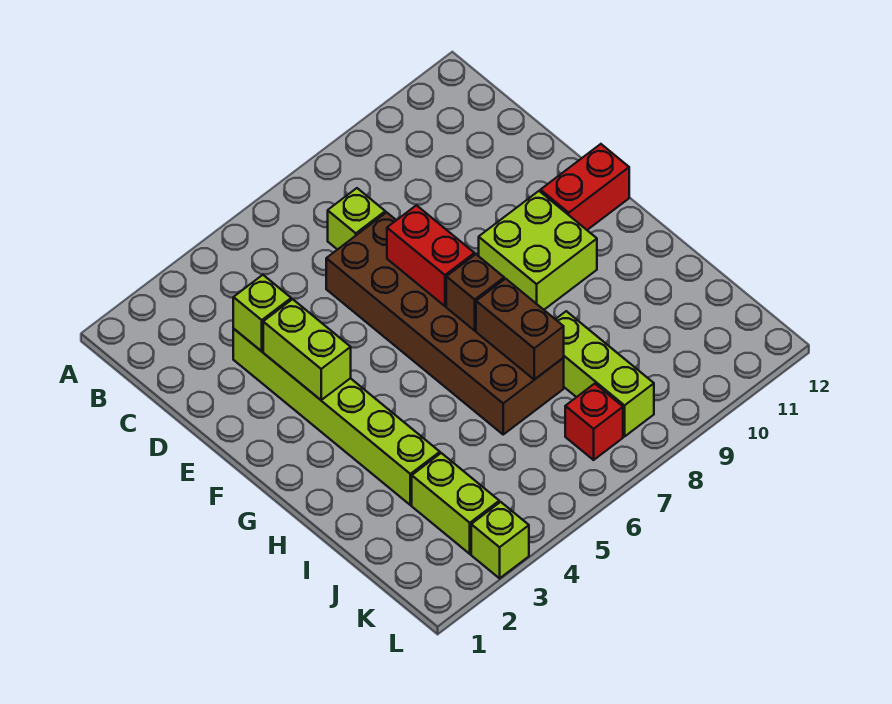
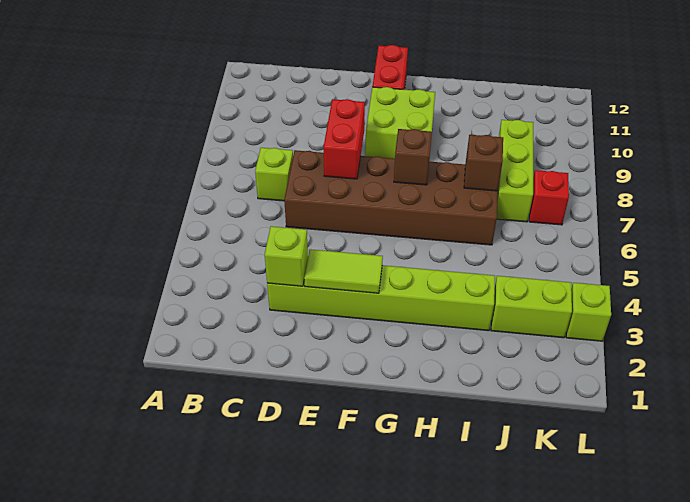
lime 1x2 brick [263,299,351,400] -> lime 1x2 tile [304,249,383,293]
red 1x2 brick [387,205,474,306] -> red 1x2 brick turned to [324,99,365,179]
brown 1x2 brick [476,279,564,380] -> brown 1x1 brick [464,135,503,191]
lime 1x3 brick [556,311,654,436] -> lime 1x3 brick turned to [497,120,533,222]

